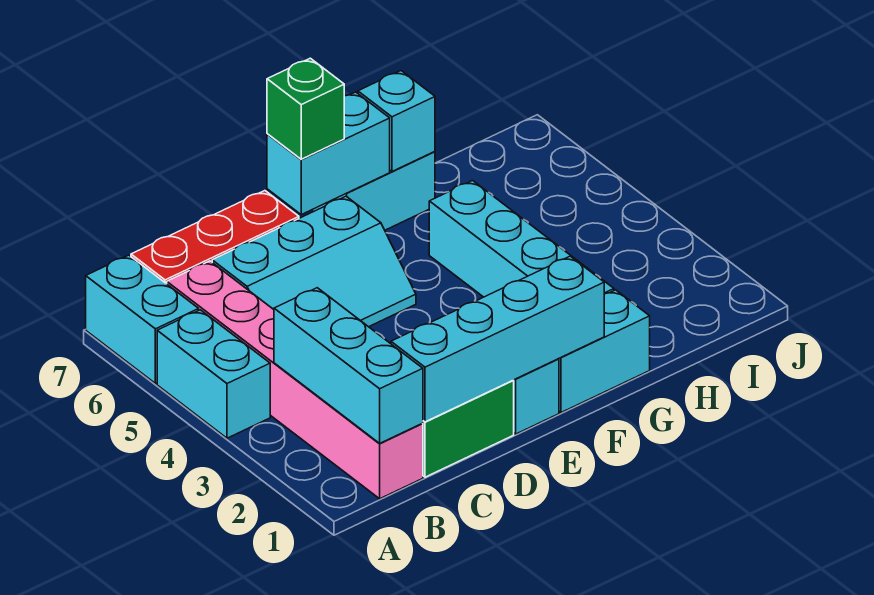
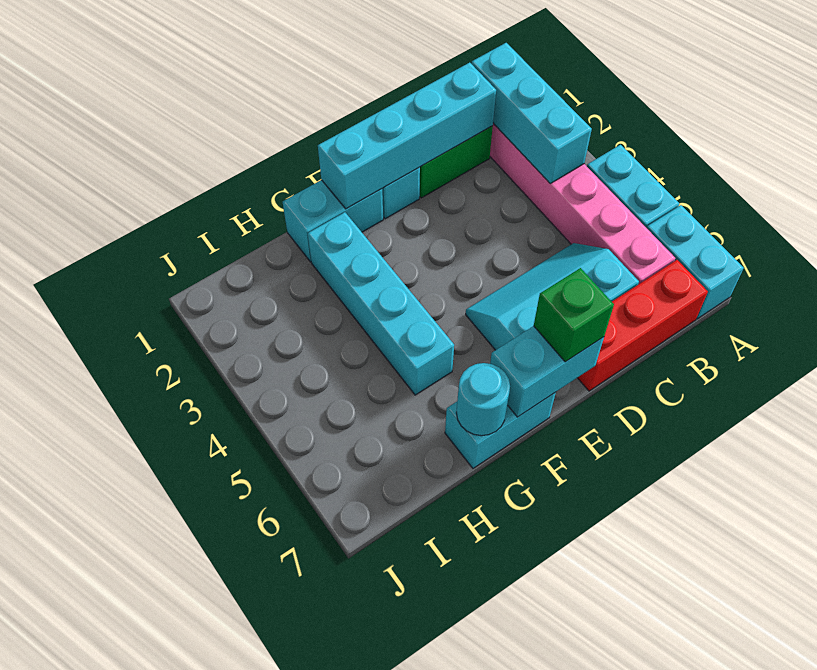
cyan 1x1 brick [358,71,435,171] -> cyan 1x1 round brick [456,363,510,436]

